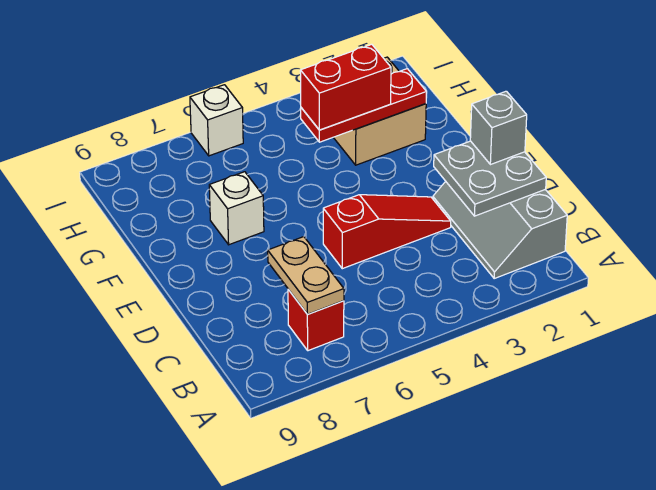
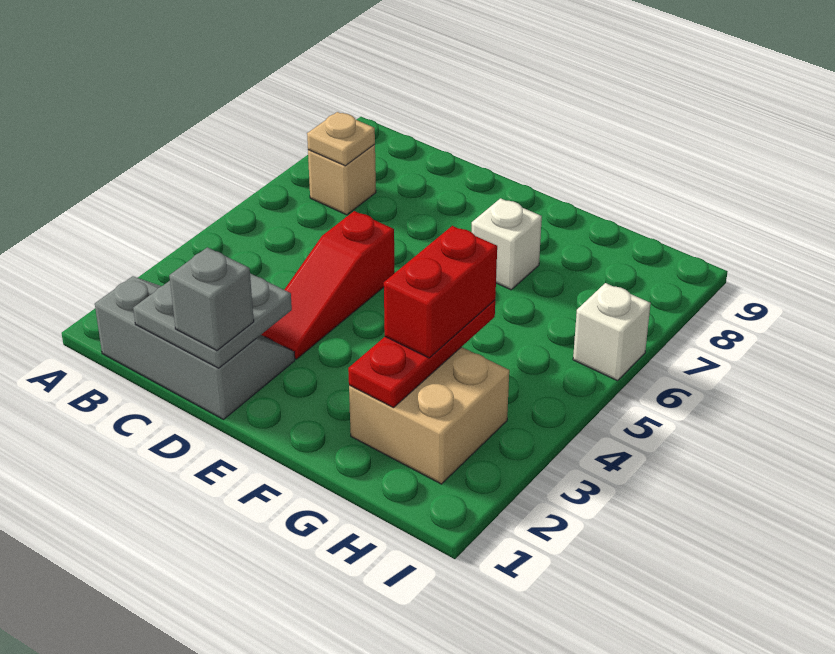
red 1x1 brick [288,289,344,351] -> tan 1x1 brick [308,144,376,215]
tan 1x2 plate [268,237,344,314] -> tan 1x1 plate [307,112,375,166]

